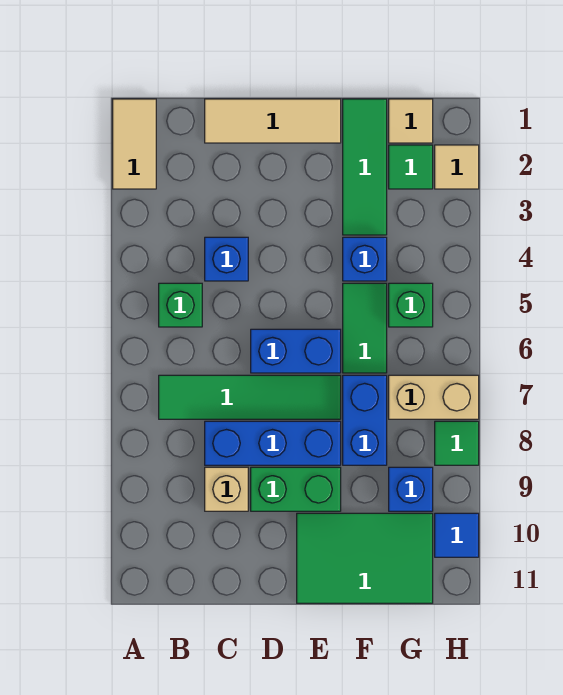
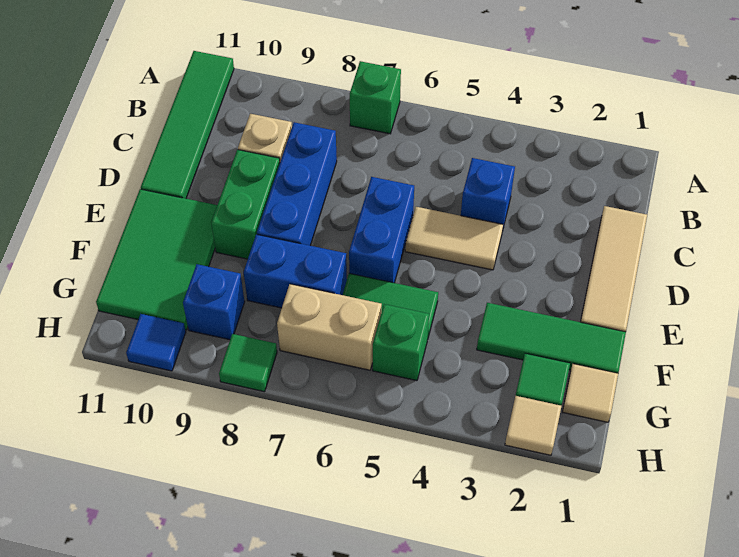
tan 1x2 tile [113,99,156,189] -> tan 1x2 tile moved to [405,207,503,270]
green 1x1 brick [159,283,202,327] -> green 1x1 brick moved to [350,61,401,134]
green 1x4 tile [159,375,341,419] -> green 1x4 tile moved to [141,51,234,198]
blue 1x1 brick [343,237,387,281] -> none
tan 1x2 brick [389,375,479,419] -> tan 1x2 brick turned to [277,284,382,370]

